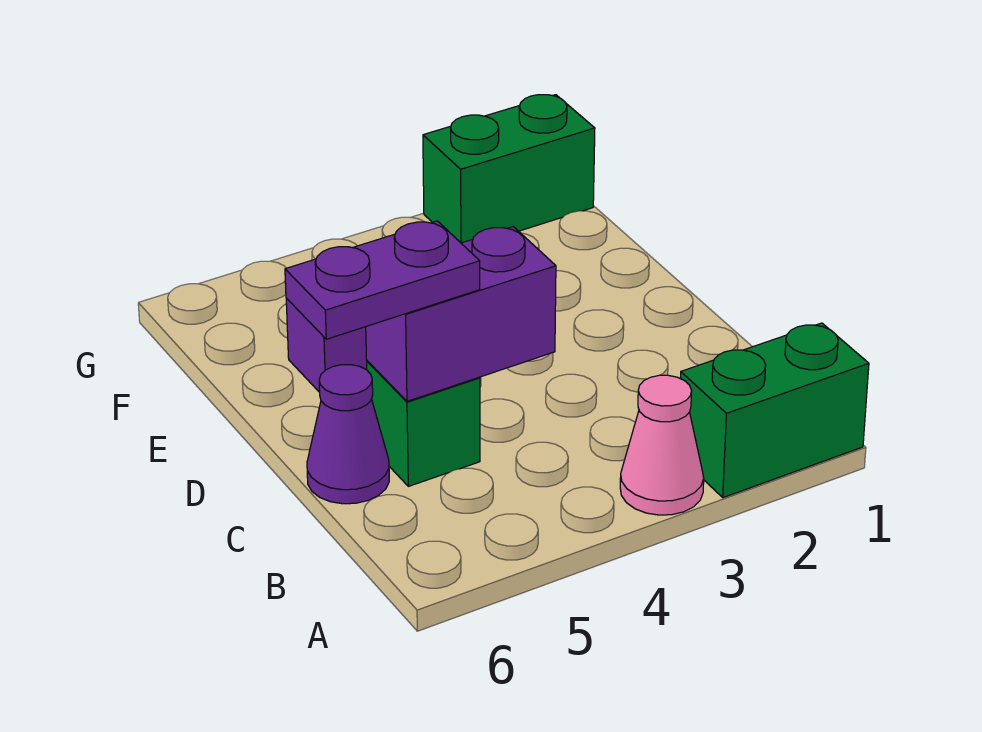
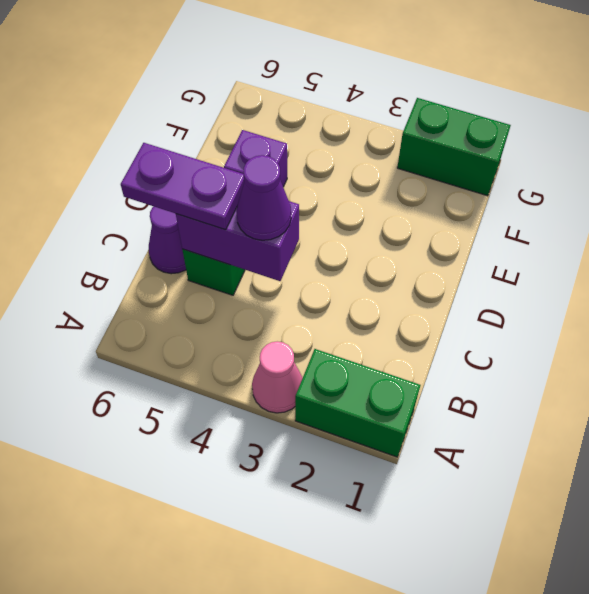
none -> purple 1x1 cone [236,155,291,240]

